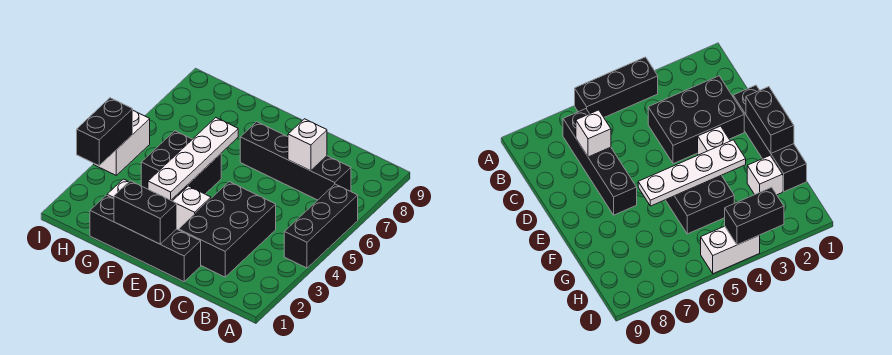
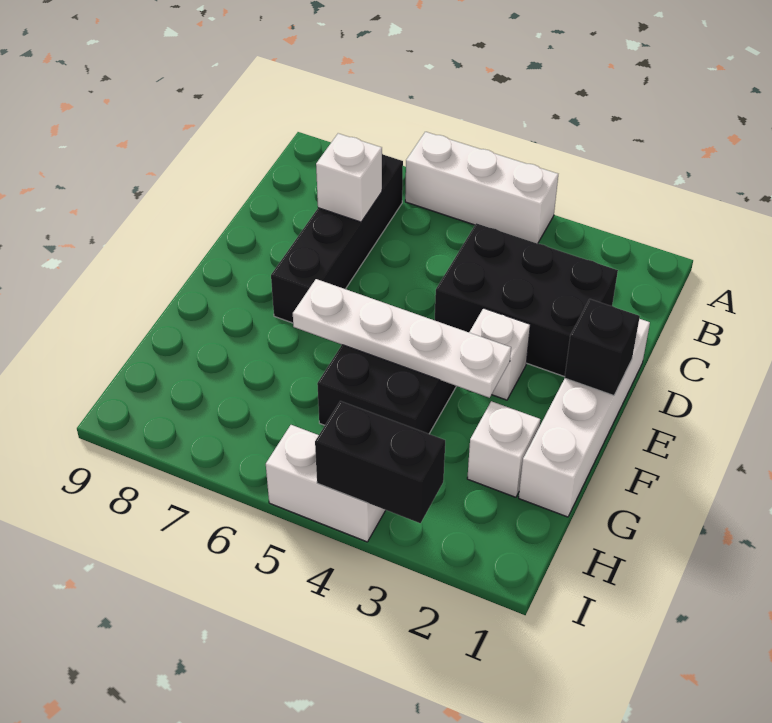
black 1x3 brick [284,184,358,268] -> white 1x3 brick [405,132,558,244]
black 1x4 brick [90,195,201,282] -> white 1x4 brick [519,319,650,517]
black 1x2 brick [114,181,177,244] -> black 1x1 brick [565,299,640,395]

